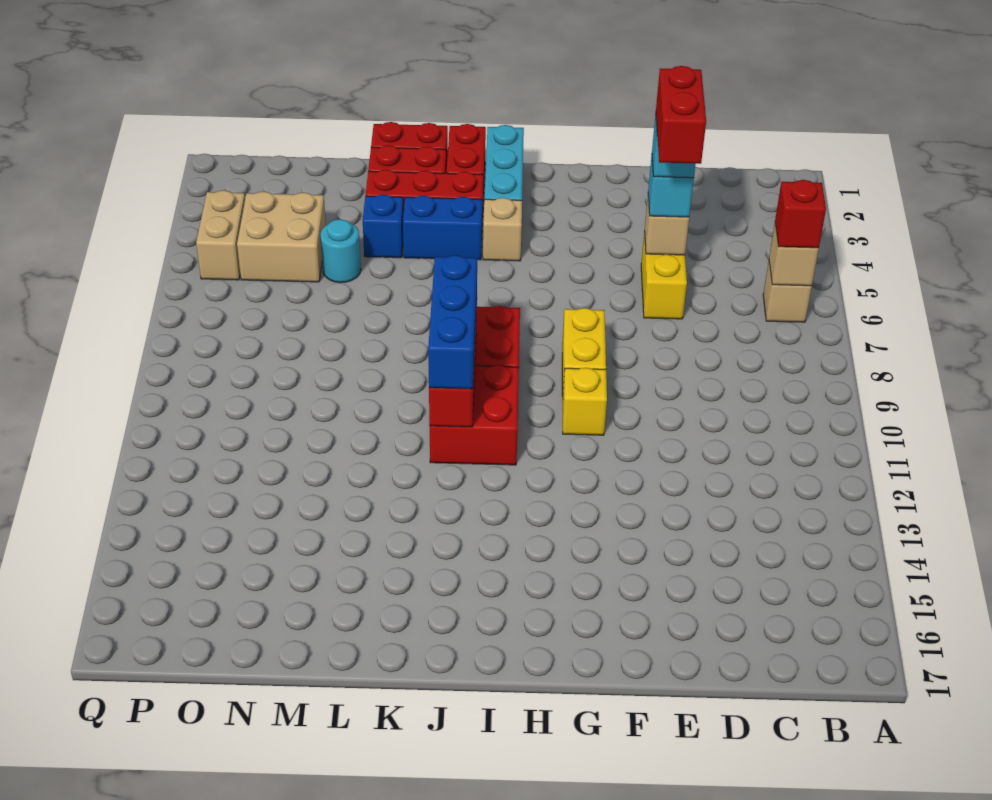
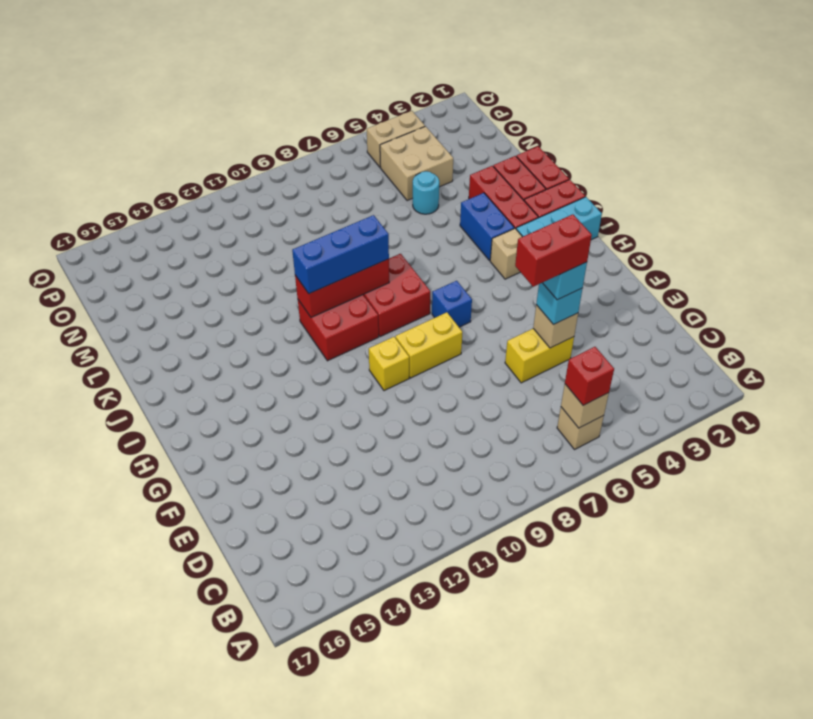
blue 1x1 brick [363,195,404,258] -> blue 1x1 brick moved to [432,281,472,327]

